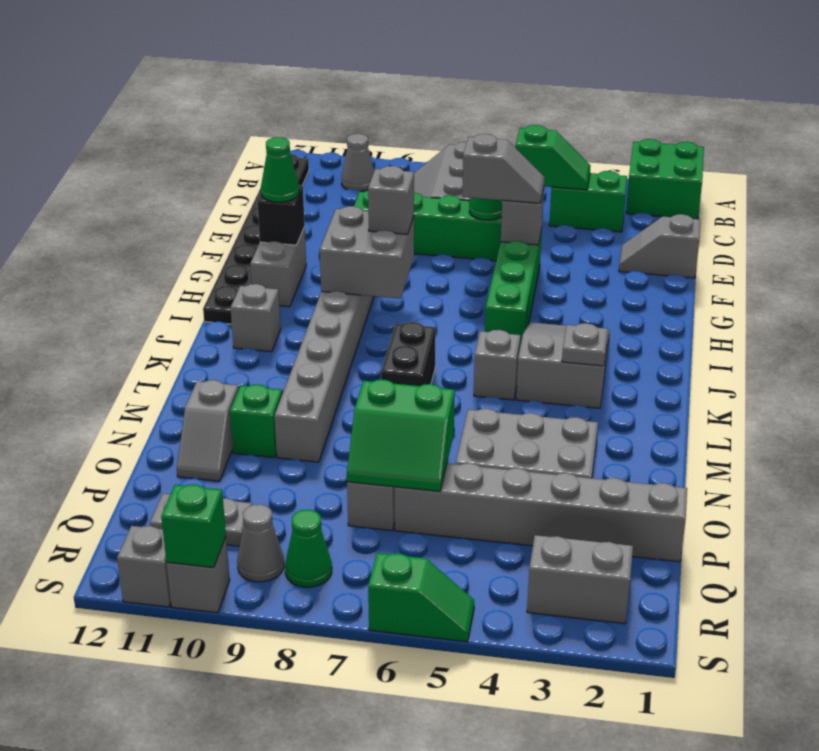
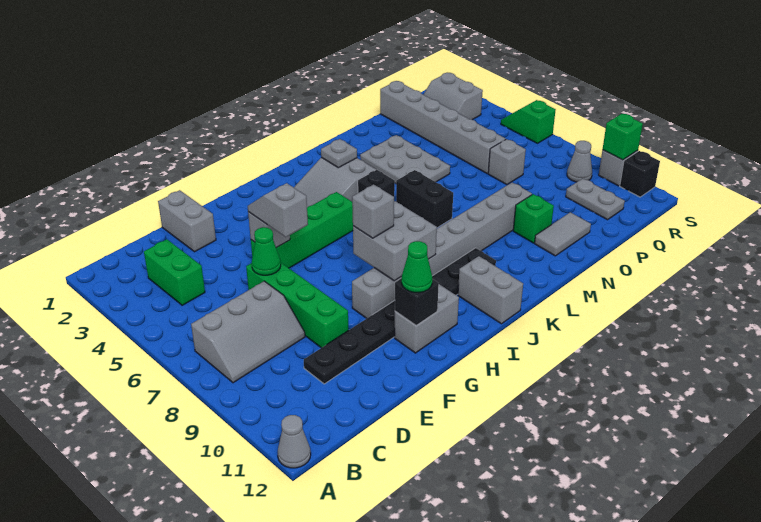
green 2x2 brick [626,139,704,219] -> none
grey 1x1 cone [342,134,374,191] -> grey 1x1 cone moved to [278,415,311,468]
black 1x8 plate [203,154,309,324] -> black 1x8 plate moved to [304,248,496,384]
green 1x2 slope [516,125,591,190] -> none
grey 1x2 slope [619,214,700,278] -> grey 1x2 brick [158,190,216,252]
grey 1x1 brick [230,284,281,352] -> grey 1x2 brick [458,256,523,324]
grey 1x1 brick [474,330,521,400] -> black 1x1 brick [358,170,395,196]
black 1x2 brick [381,322,436,386] -> black 1x2 brick turned to [396,170,453,228]
grey 1x2 slope [177,380,239,481] -> grey 1x2 tile [535,212,591,256]
green 2x2 slope [347,380,455,492] -> none
green 1x1 cone [285,510,332,587] -> none
grey 1x1 brick [117,526,171,607] -> black 1x1 brick [620,151,660,197]

